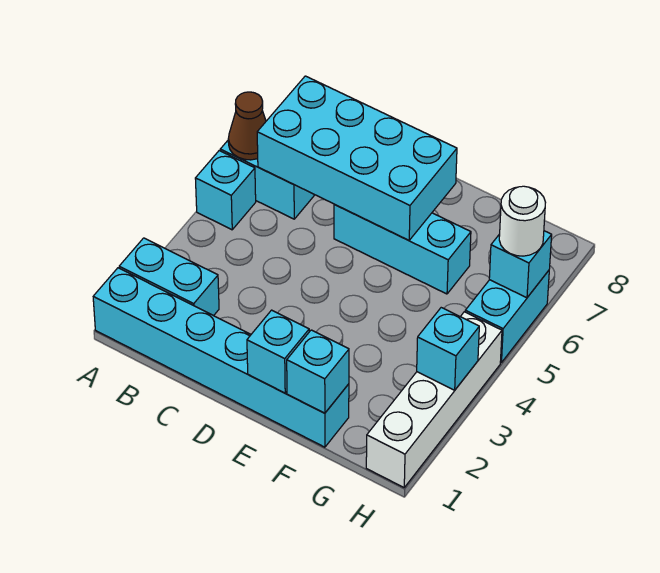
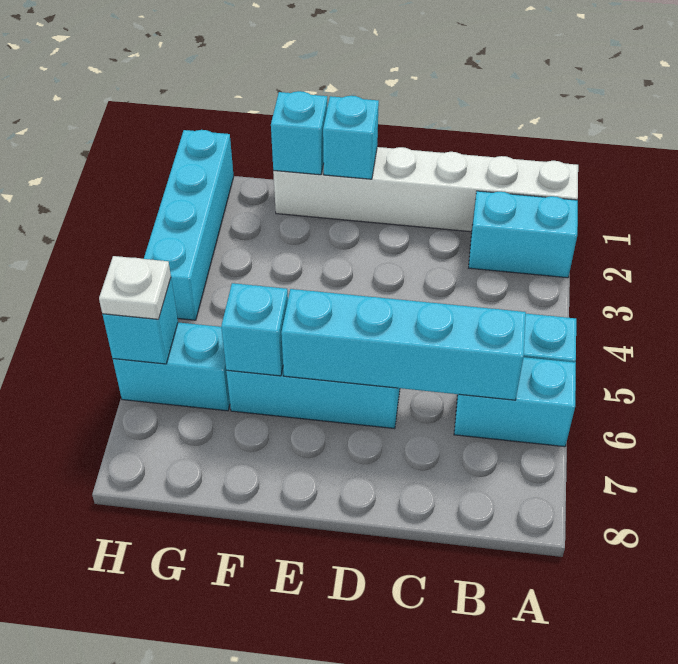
cyan 1x6 brick [93,268,349,447] -> white 1x6 brick [273,147,578,232]
brown 1x1 cone [228,92,266,160] -> none
cyan 2x4 brick [257,76,457,240] -> cyan 1x4 brick [281,289,526,400]
white 1x4 brick [366,312,502,487] -> cyan 1x4 brick [144,130,234,320]
cyan 1x1 brick [417,308,479,390] -> cyan 1x1 brick moved to [221,283,288,376]
cyan 1x2 brick [465,271,549,363] -> cyan 1x2 brick turned to [113,322,230,411]
white 1x1 round brick [499,186,546,256] -> white 1x1 plate [99,256,171,319]

